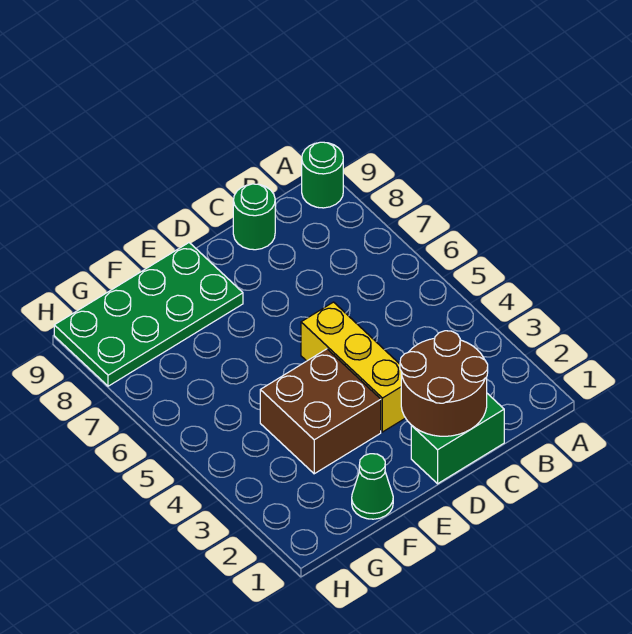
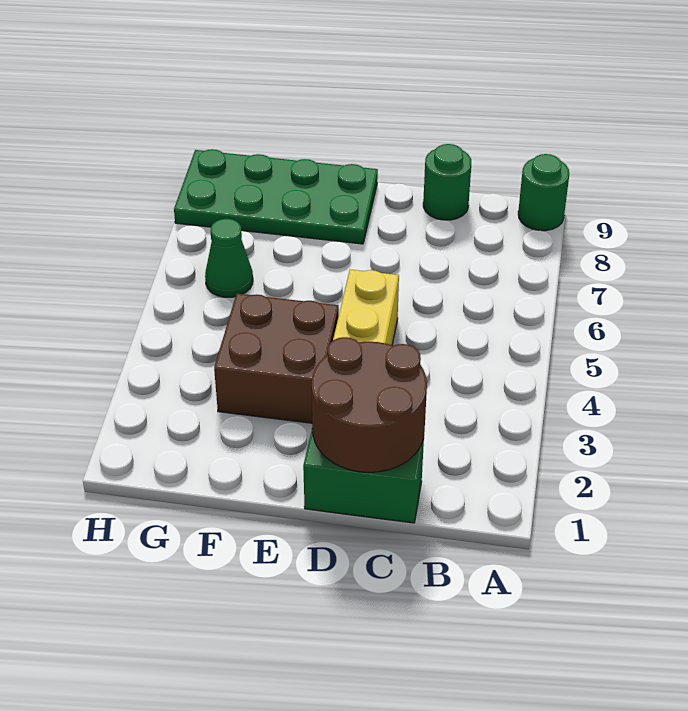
green 1x1 cone [352,454,393,519] -> green 1x1 cone moved to [205,219,253,297]

